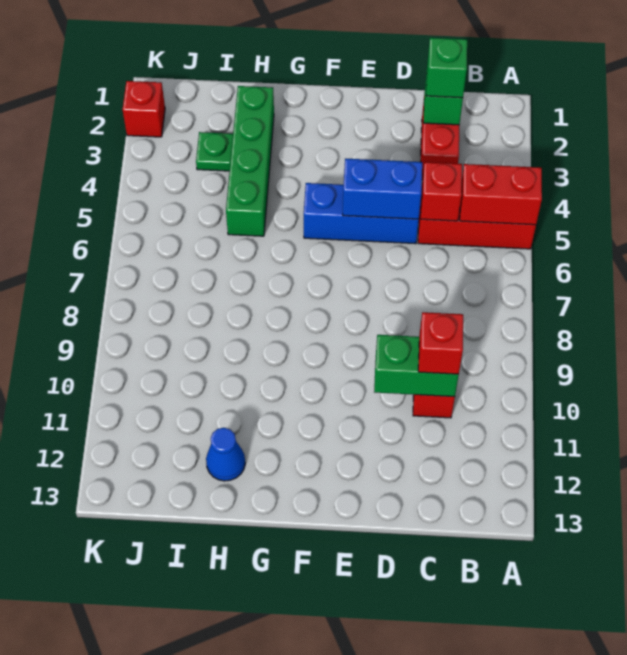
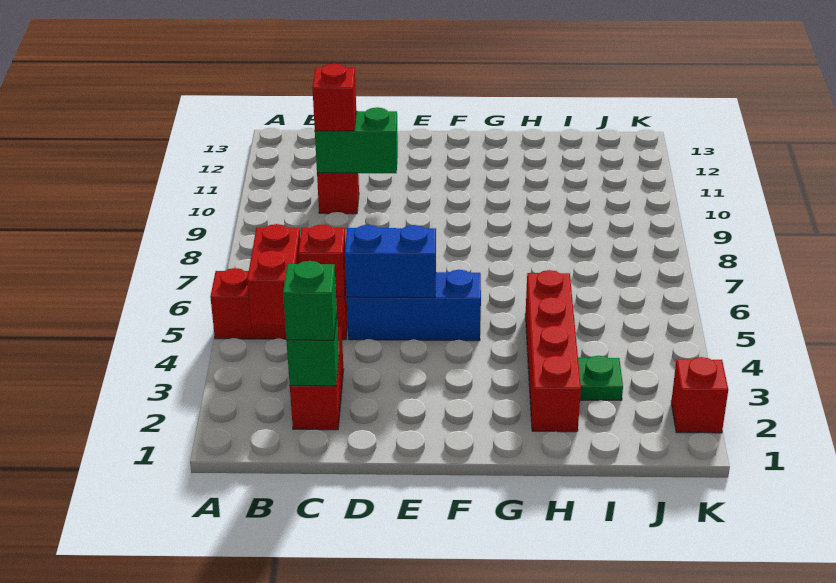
red 1x2 brick [460,164,542,225] -> red 1x2 brick turned to [247,224,300,325]
green 1x4 brick [226,86,274,236] -> red 1x4 brick [525,270,581,432]
blue 1x1 cone [206,428,245,481] -> none

